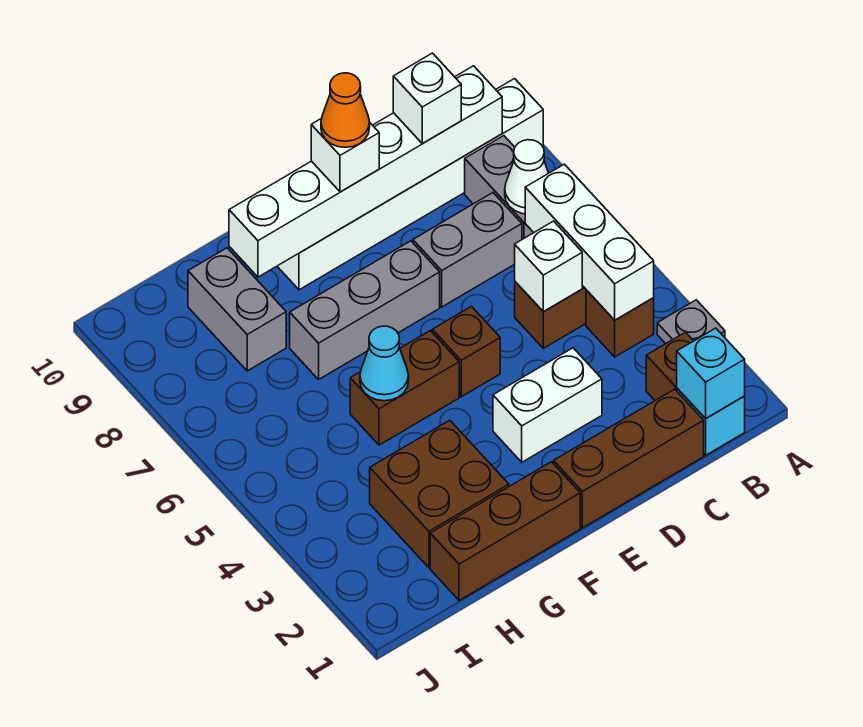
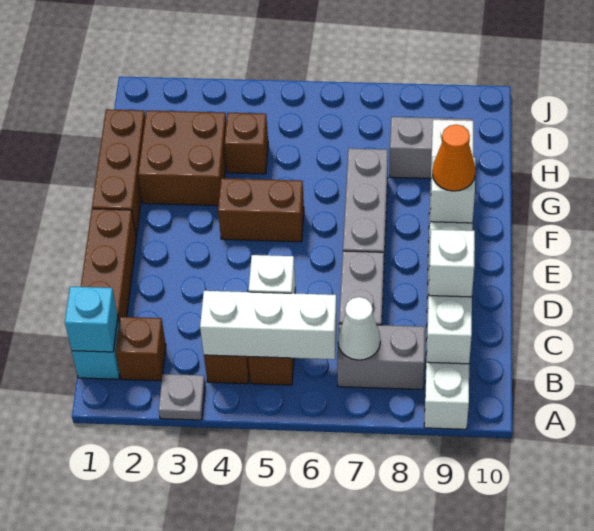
white 1x2 brick [493,348,602,462] -> none
brown 1x1 brick [432,306,500,397] -> brown 1x1 brick moved to [224,113,268,174]
brown 1x2 brick [350,331,459,445] -> brown 1x2 brick turned to [218,178,304,242]
cyan 1x1 cone [360,326,409,401] -> none

